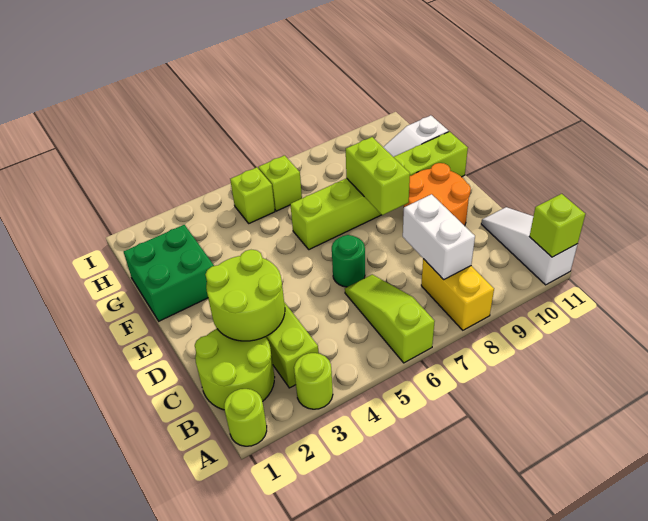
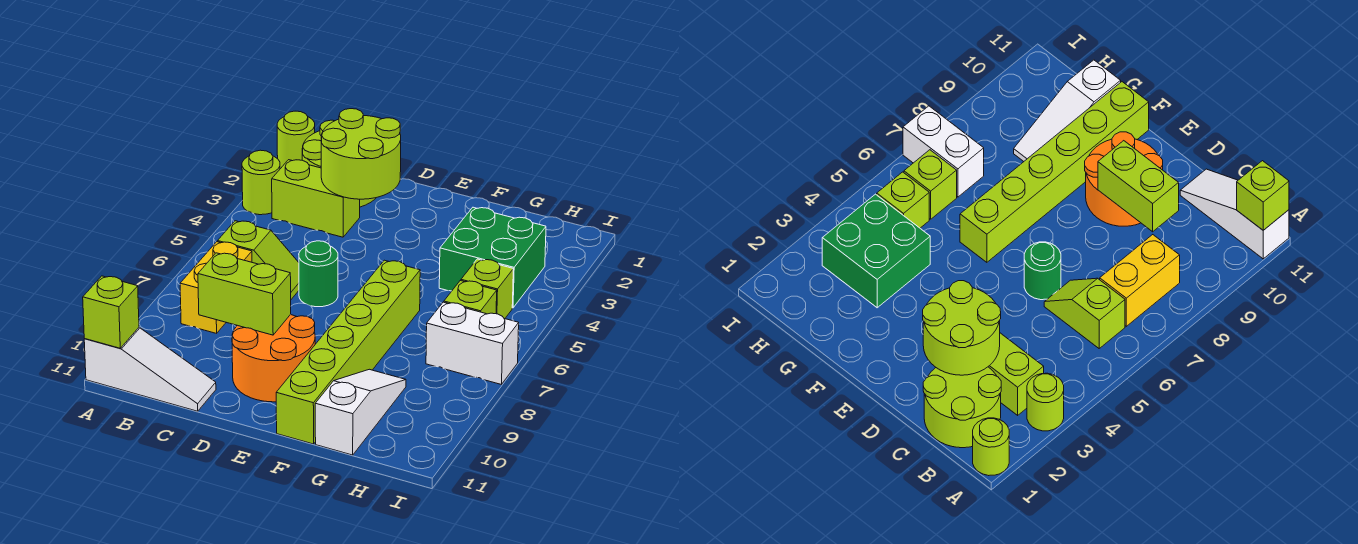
lime 1x3 slope [345,275,435,363] -> lime 1x2 slope [218,221,299,299]
yellow 1x2 brick [421,259,494,330] -> yellow 1x2 brick turned to [180,242,252,333]
white 1x2 brick [403,194,475,280] -> white 1x2 brick moved to [426,302,519,385]
lime 1x2 brick [346,137,410,215] -> lime 1x2 brick moved to [198,253,291,335]
green 2x2 brick [124,225,214,321] -> green 2x2 brick moved to [439,207,546,308]

